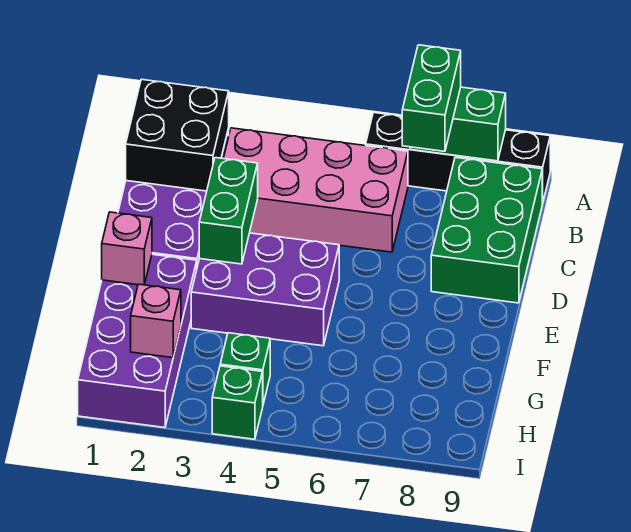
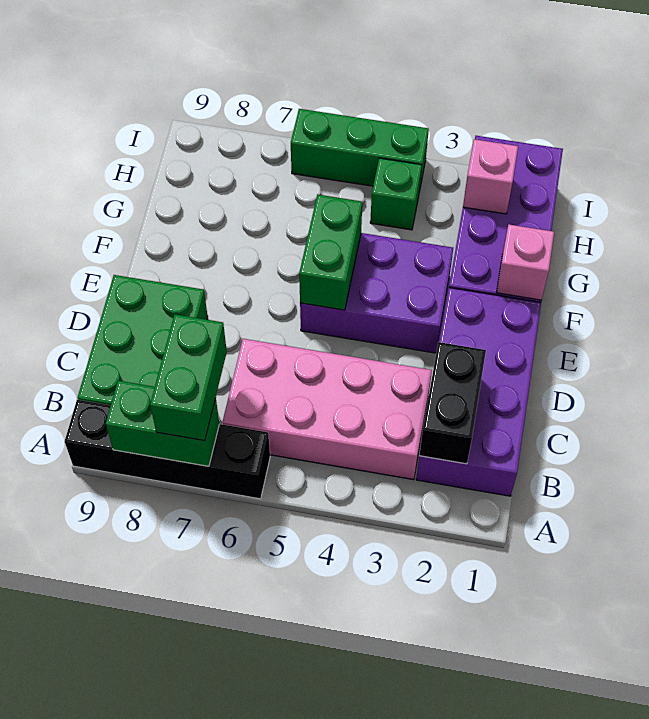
black 2x2 brick [126,79,229,191] -> black 1x2 brick [419,342,486,464]
green 1x2 brick [199,158,258,264] -> green 1x2 brick moved to [299,195,362,310]
green 1x1 brick [212,366,263,439] -> green 1x3 brick [291,109,429,192]

